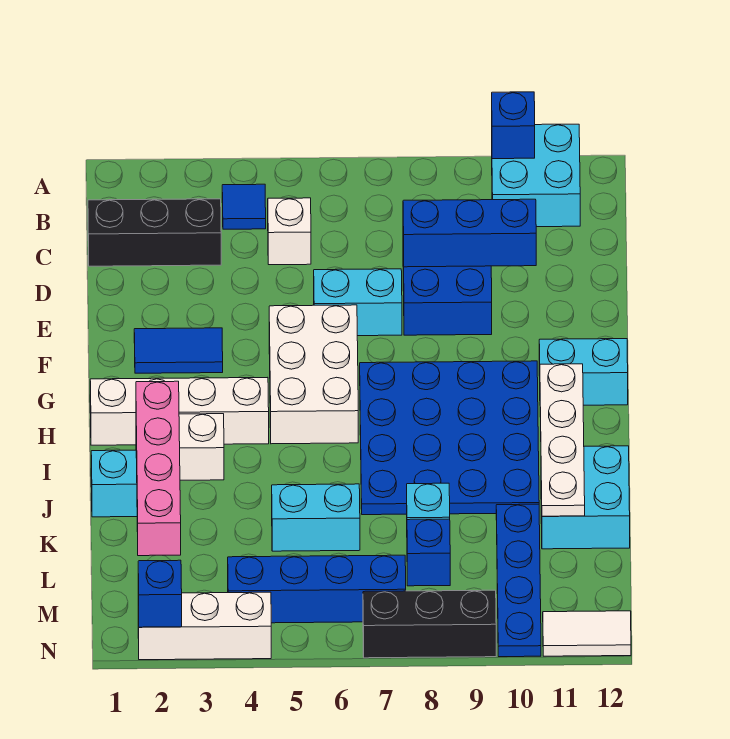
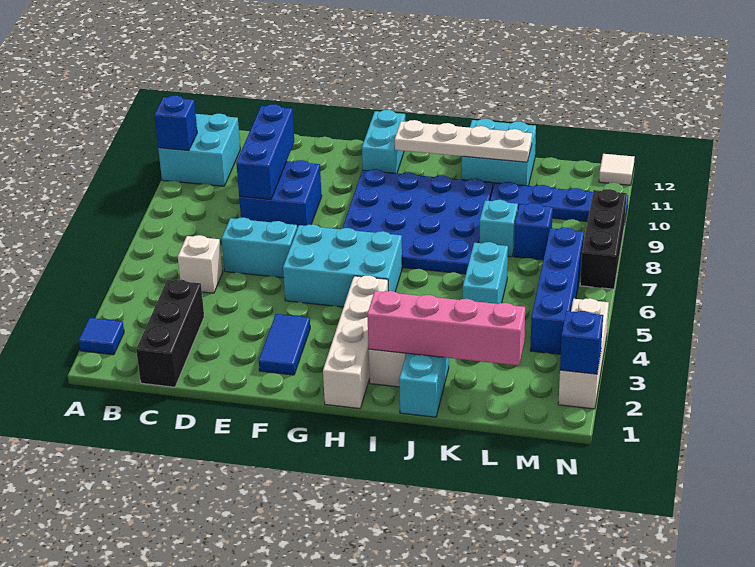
blue 1x1 tile [222,184,266,229] -> blue 1x1 tile moved to [79,318,124,355]
cyan 1x2 brick [314,269,402,336] -> cyan 1x2 brick turned to [222,218,297,278]
white 2x3 brick [269,305,358,444] -> cyan 2x3 brick [283,224,402,307]
white 1x2 tile [543,611,631,656] -> white 1x1 tile [599,154,635,185]

